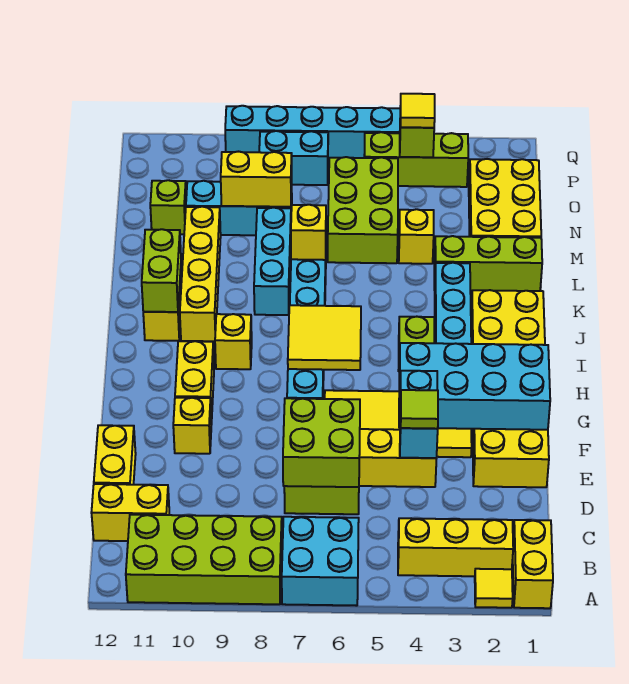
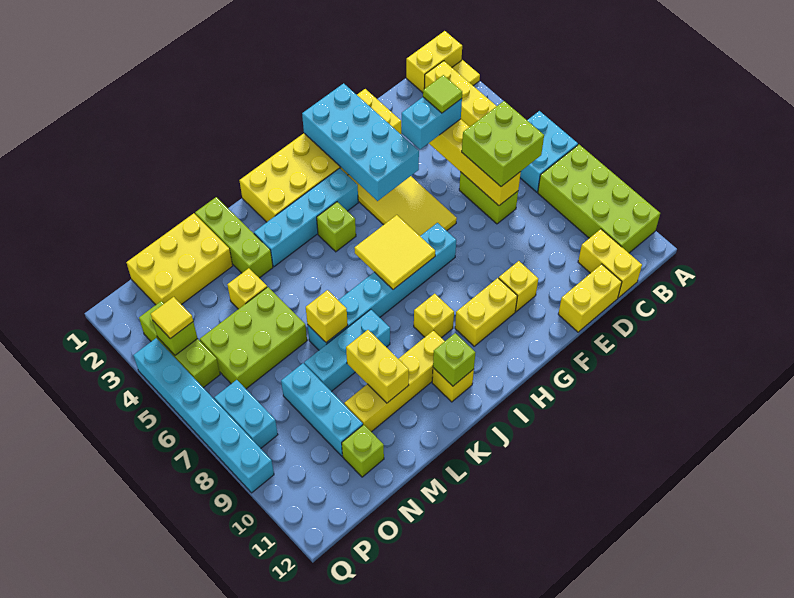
lime 1x2 brick [142,229,181,312] -> lime 1x1 brick [433,333,475,386]
yellow 1x2 brick [221,152,292,207] -> yellow 1x2 brick moved to [346,330,409,403]

